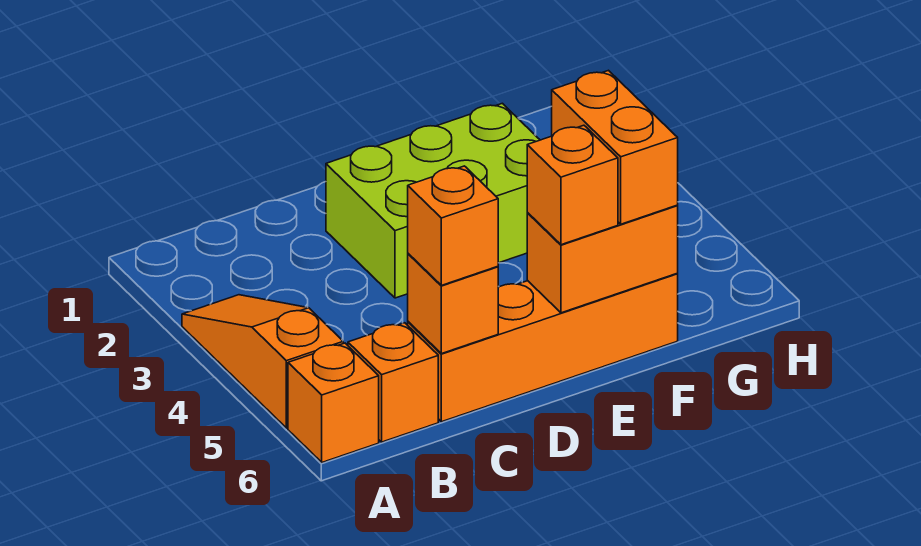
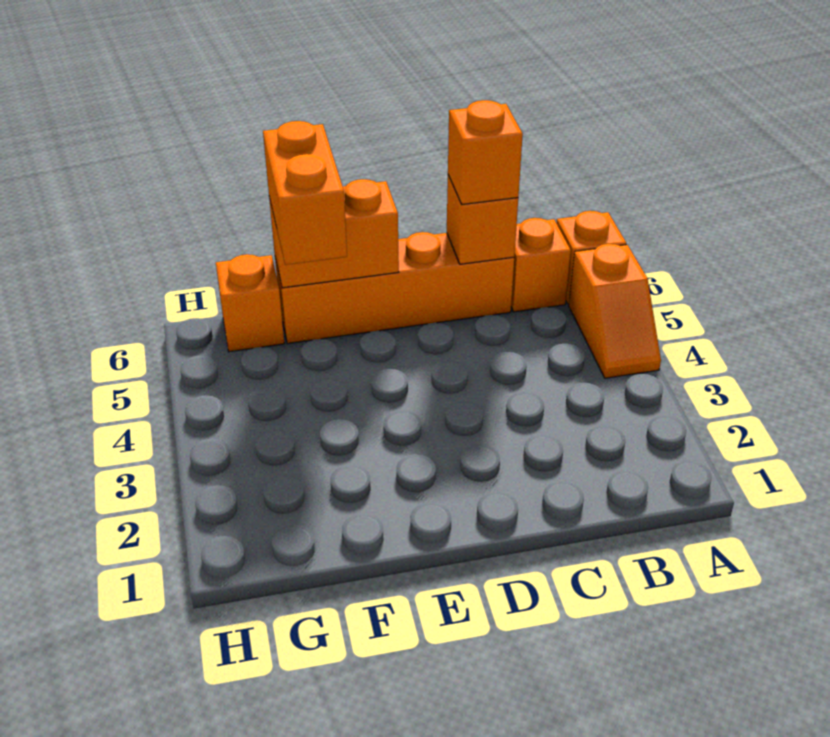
orange 1x3 slope [182,295,343,428] -> orange 1x2 slope [569,244,661,378]
lime 2x3 brick [326,103,540,298] -> none
orange 1x1 brick [527,125,618,245] -> orange 1x1 brick moved to [216,254,284,352]

